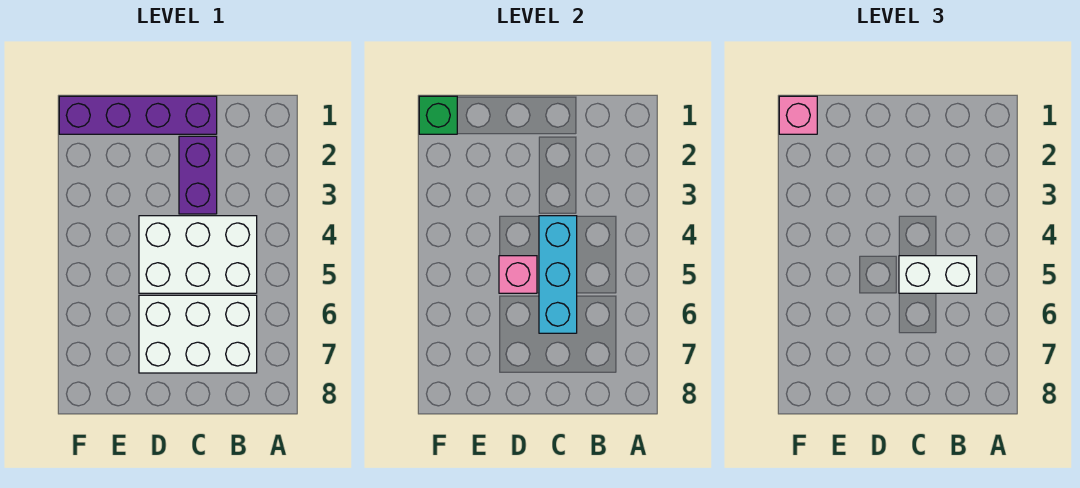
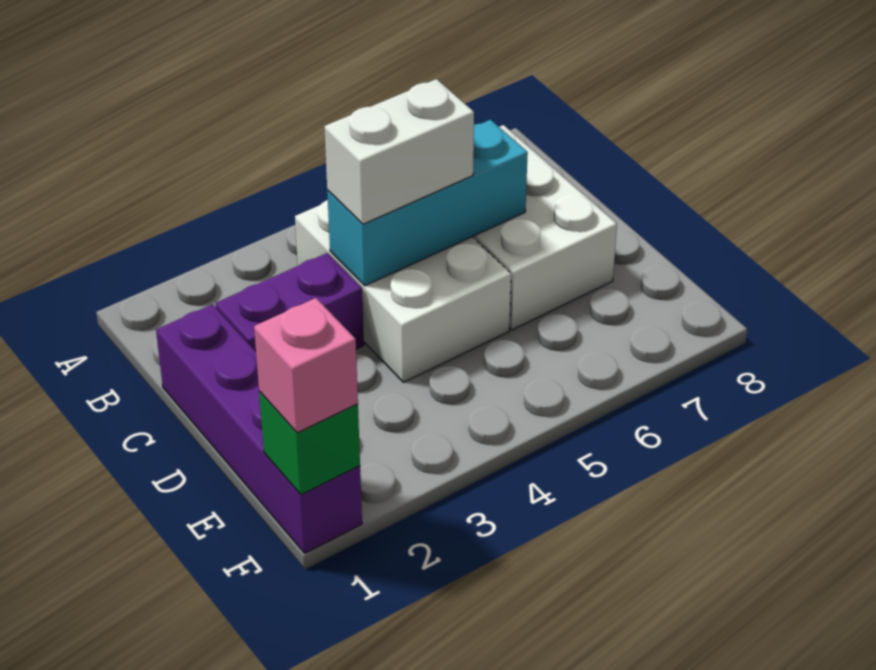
white 1x2 brick [899,256,977,293] -> white 1x2 brick turned to [324,79,474,224]
pink 1x1 brick [499,256,537,293] -> none

